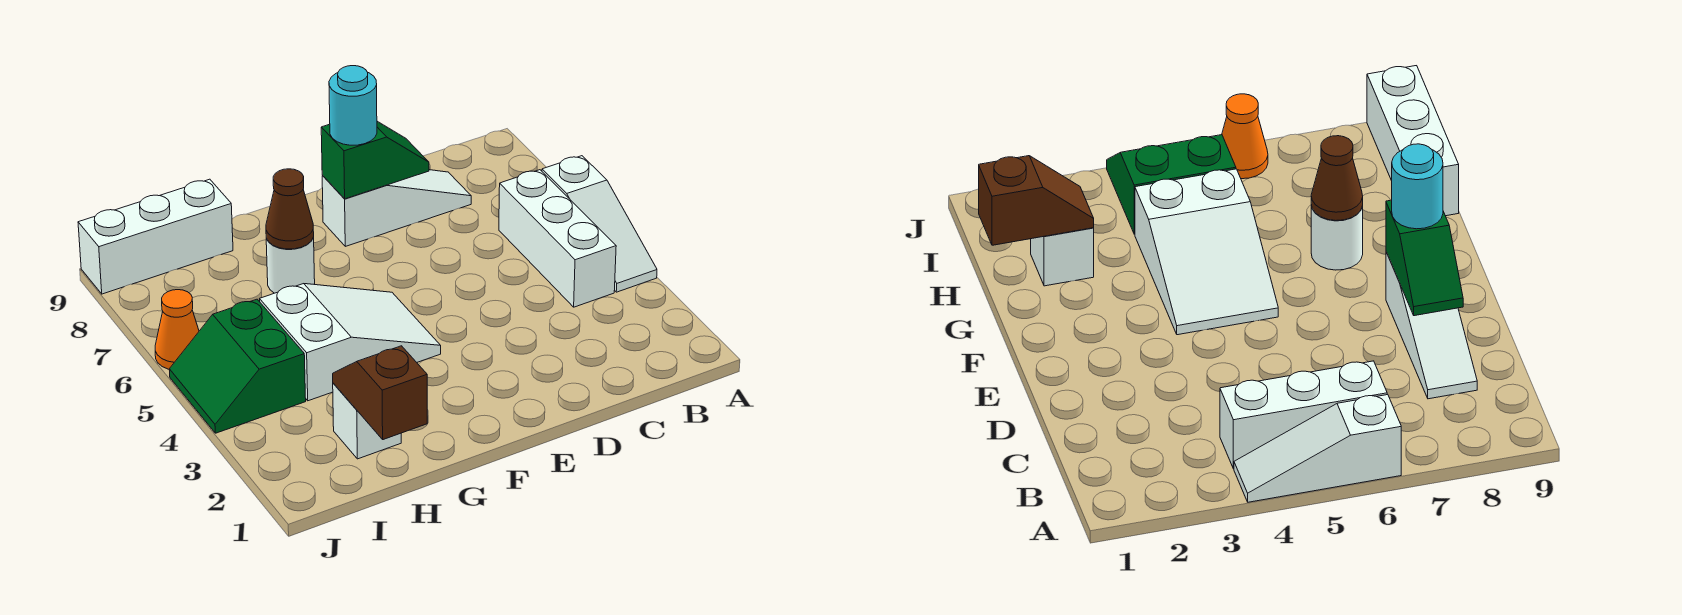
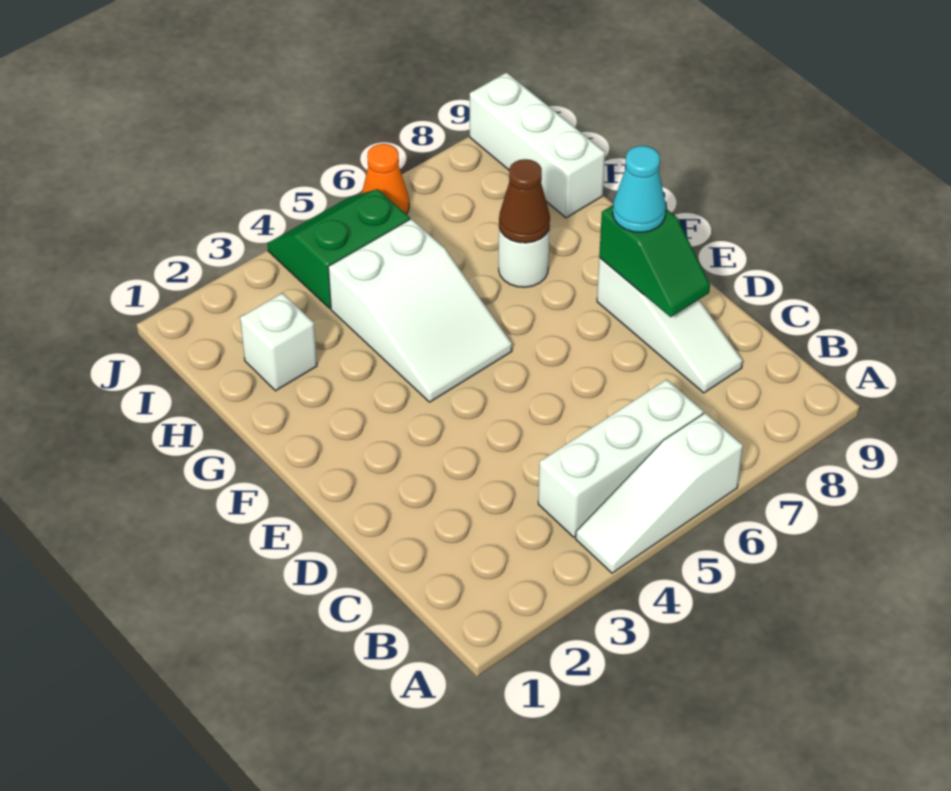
cyan 1x1 round brick [329,66,377,145] -> cyan 1x1 cone [613,146,666,232]
brown 1x2 slope [333,346,427,440] -> none

